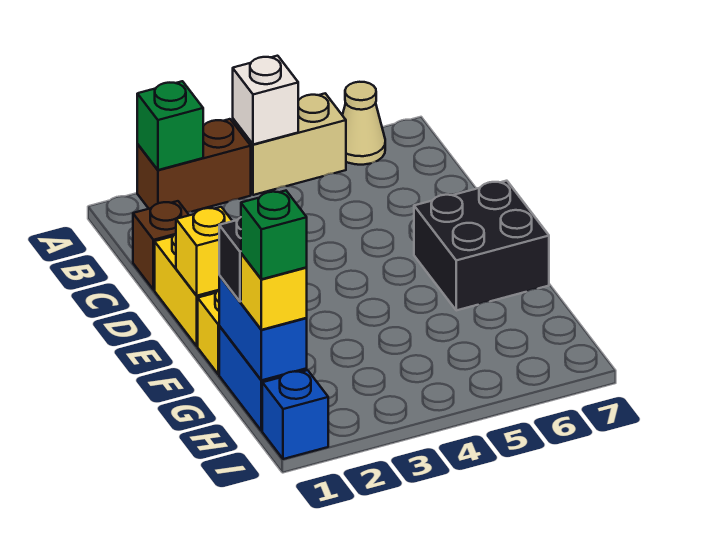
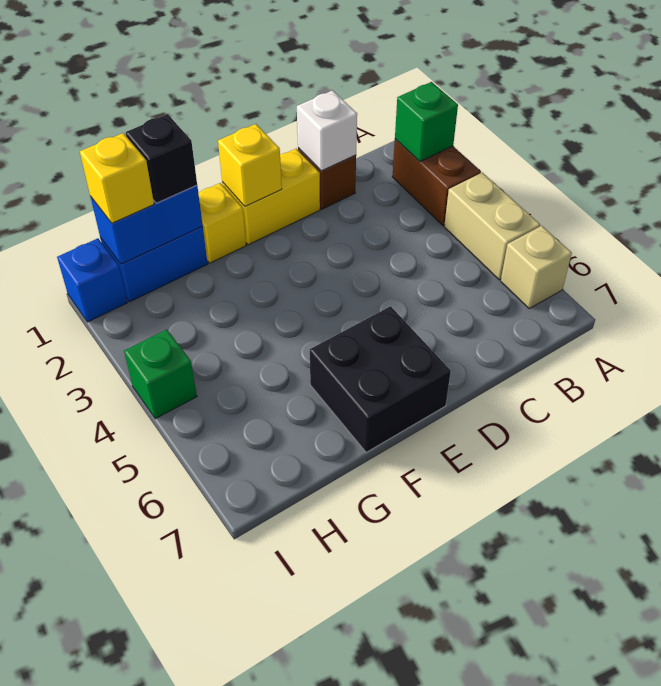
white 1x1 brick [233,56,298,144] -> white 1x1 brick moved to [297,90,357,171]
tan 1x1 cone [342,82,385,165] -> tan 1x1 brick [501,226,572,309]
green 1x1 brick [241,191,307,279] -> green 1x1 brick moved to [124,330,197,419]

